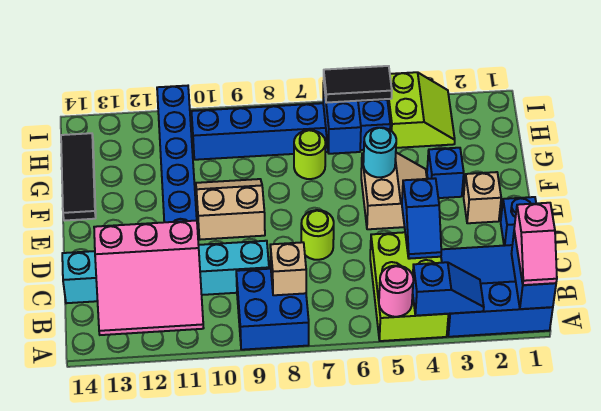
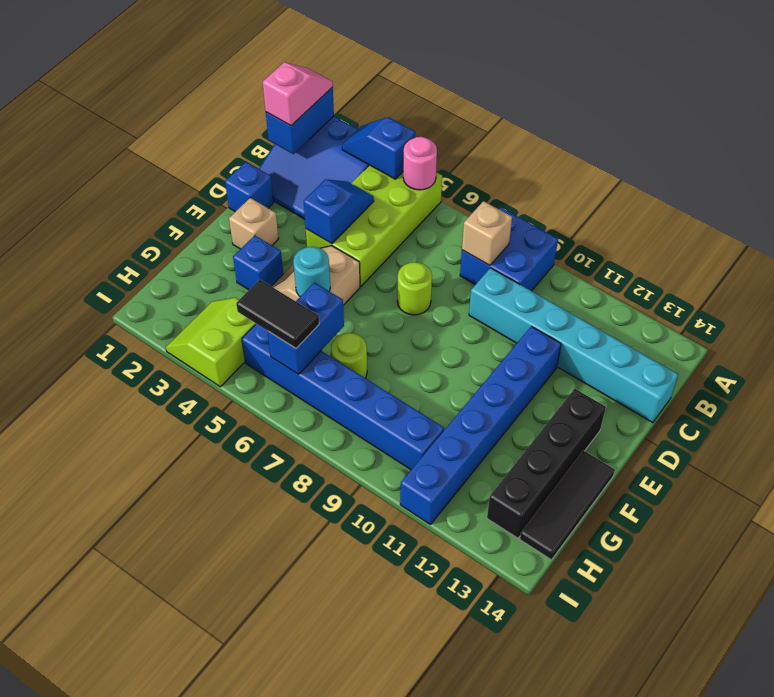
lime 2x3 brick [370,232,449,341] -> lime 2x4 brick [306,165,442,286]
pink 3x3 slope [94,221,203,335] -> none
tan 2x2 slope [196,179,265,240] -> none
none -> black 1x4 brick [487,389,606,538]

